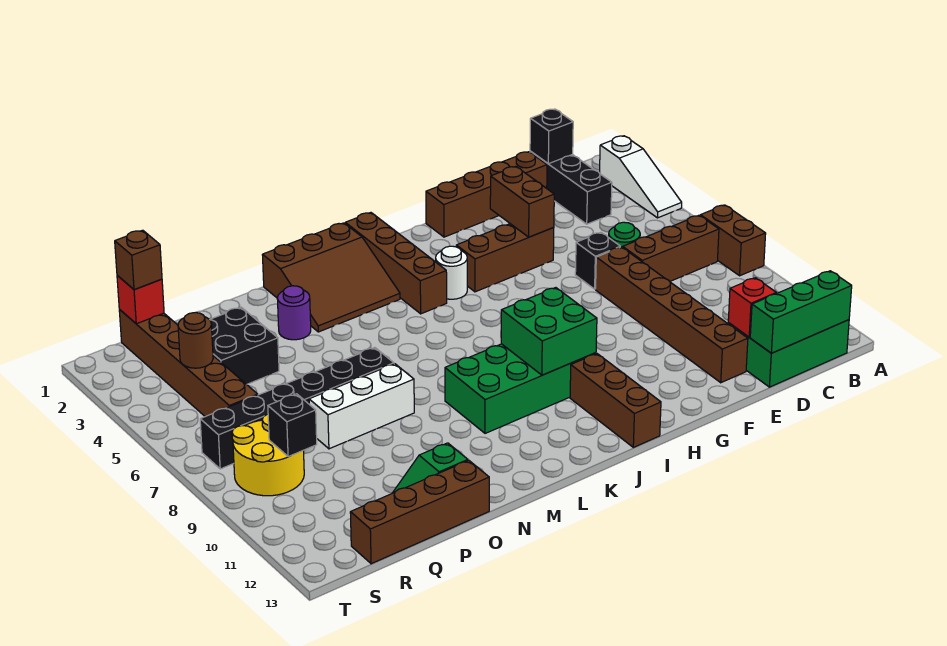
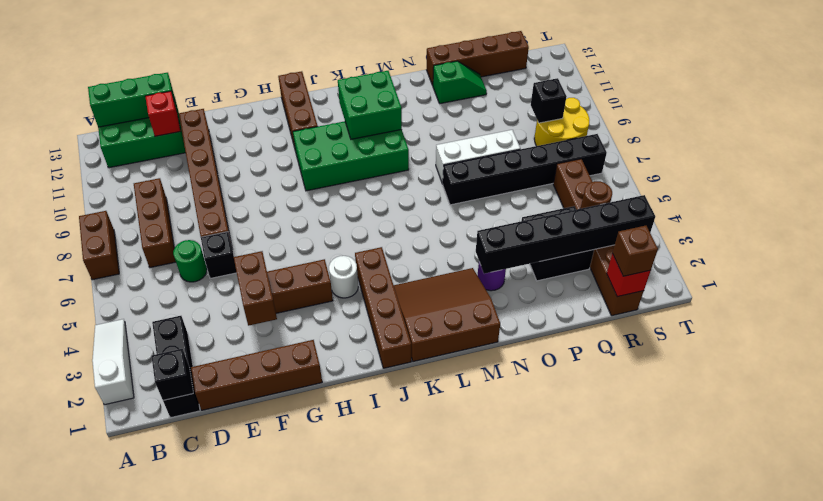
brown 1x3 brick [623,215,719,281] -> brown 1x3 brick turned to [134,178,176,268]
green 2x2 brick [501,288,597,375] -> green 2x2 brick moved to [338,71,402,139]
none -> black 1x6 brick [476,195,655,274]

